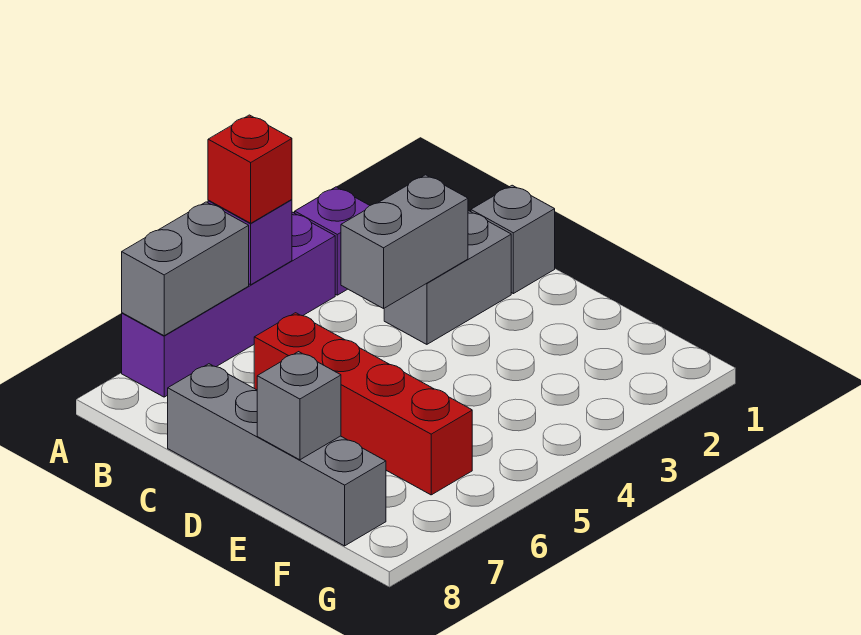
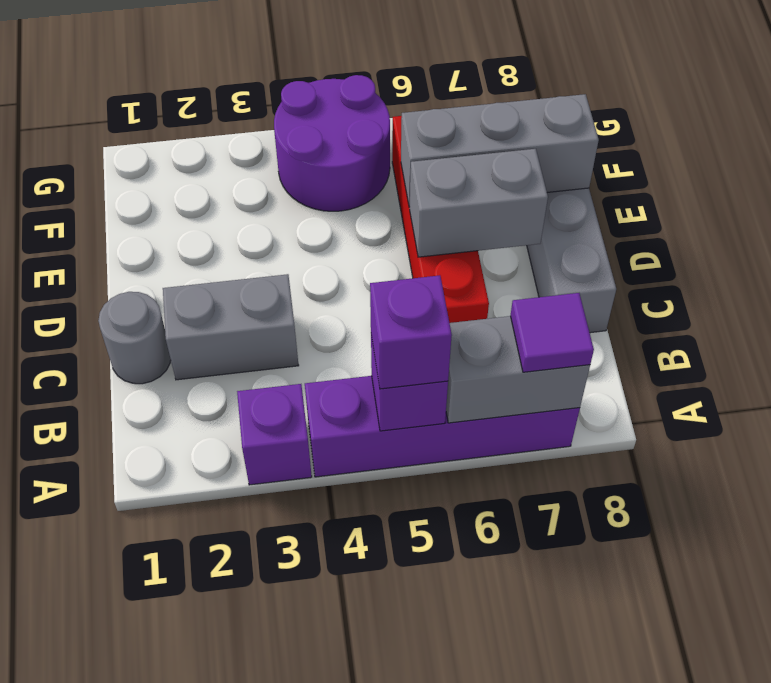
red 1x1 brick [208,115,292,223] -> purple 1x1 brick [370,275,452,389]
none -> purple 1x1 tile [511,293,594,372]
grey 1x1 brick [471,185,555,294] -> grey 1x1 round brick [98,292,171,384]
grey 1x2 brick [341,175,468,309] -> grey 1x2 brick moved to [410,149,548,257]
grey 1x1 brick [257,352,341,460] -> grey 1x3 brick [401,94,599,207]
none -> purple 2x2 round brick [274,75,390,211]

